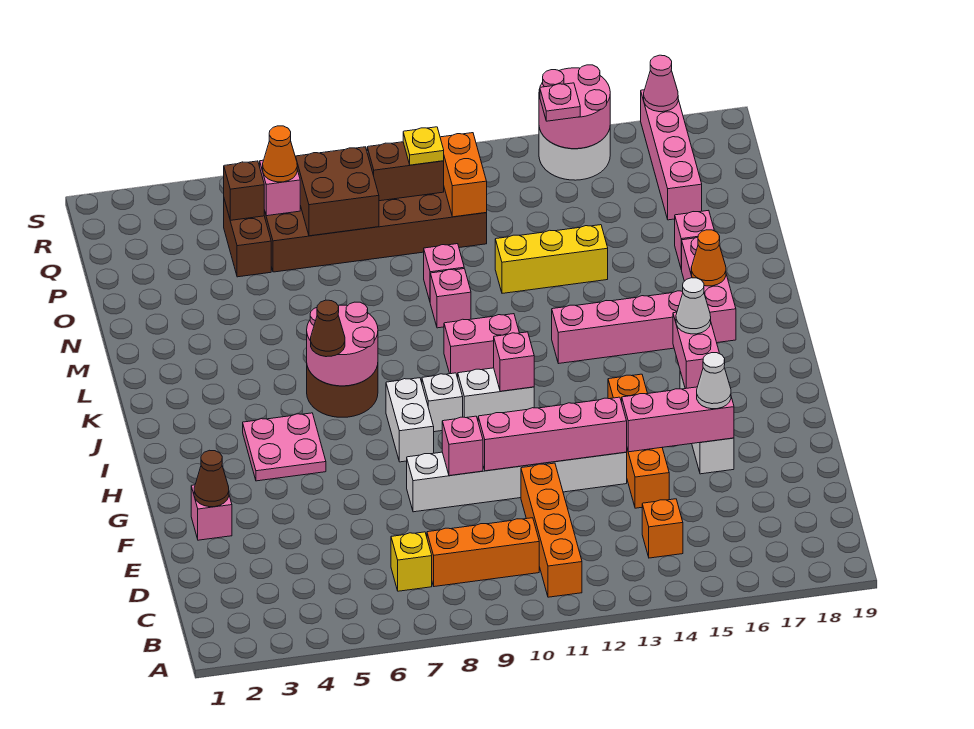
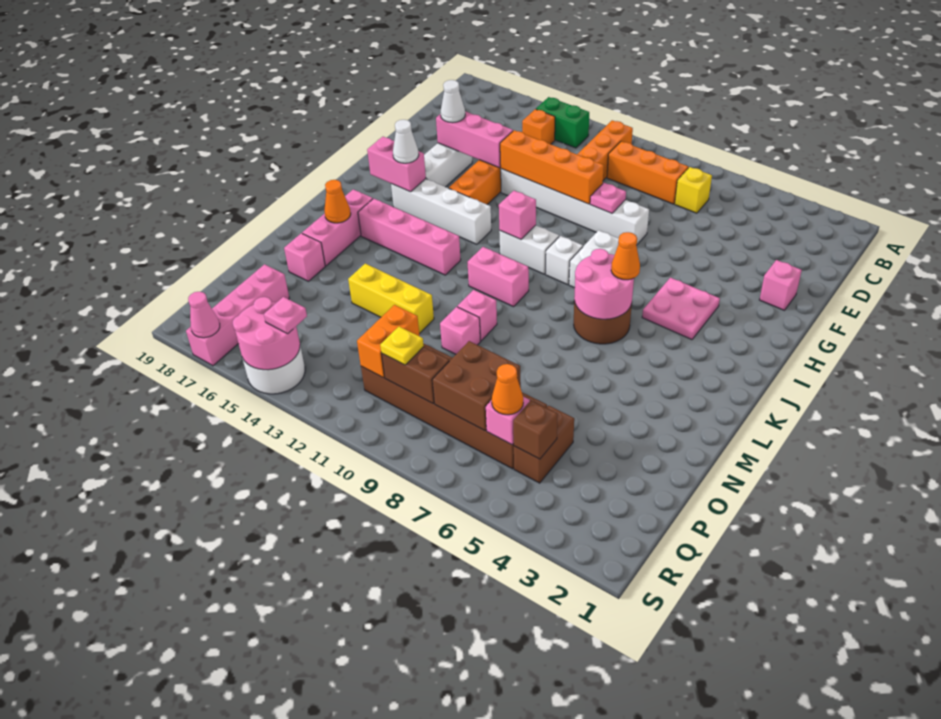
none -> green 1x2 brick [536,97,589,148]
brown 1x1 cone [194,450,229,507] -> none
pink 1x1 brick [442,416,483,476] -> pink 1x1 plate [590,183,626,213]
pink 1x4 brick [478,397,627,471] -> orange 1x4 brick [500,130,604,204]
pink 1x2 brick [673,312,719,389] -> pink 1x2 brick turned to [367,137,426,192]
none -> white 1x4 brick [391,179,491,244]
brown 1x1 cone [311,300,345,357] -> orange 1x1 cone [611,232,640,280]

